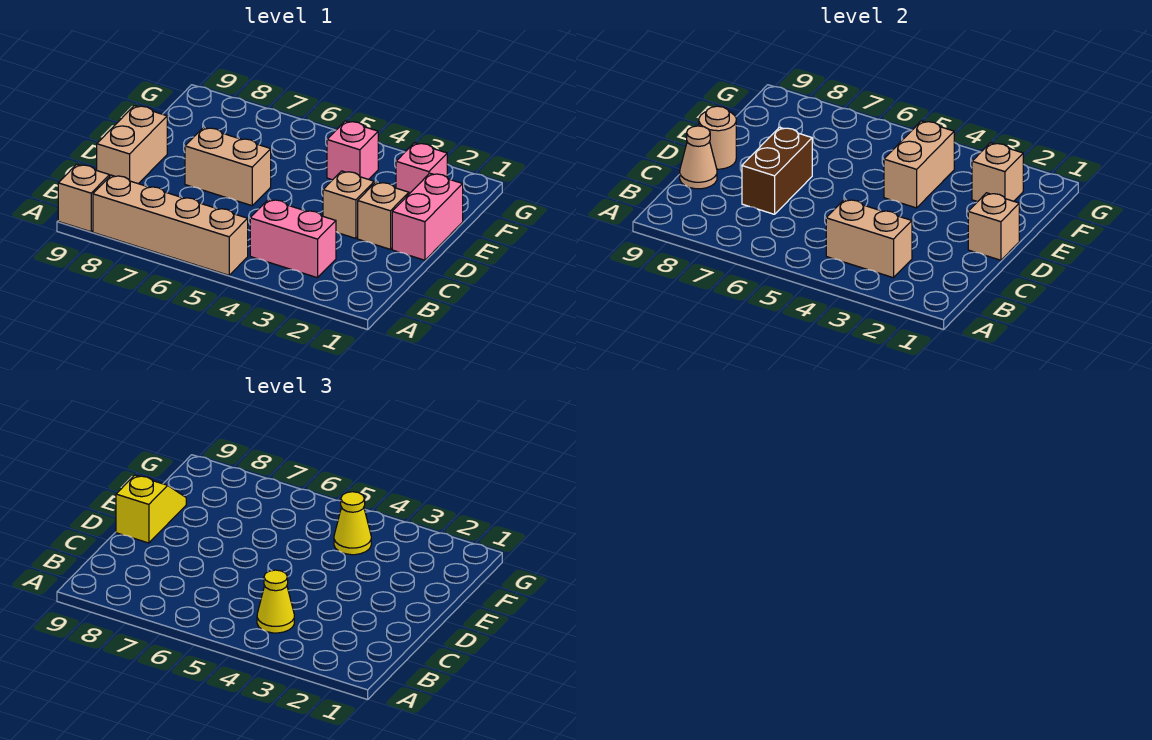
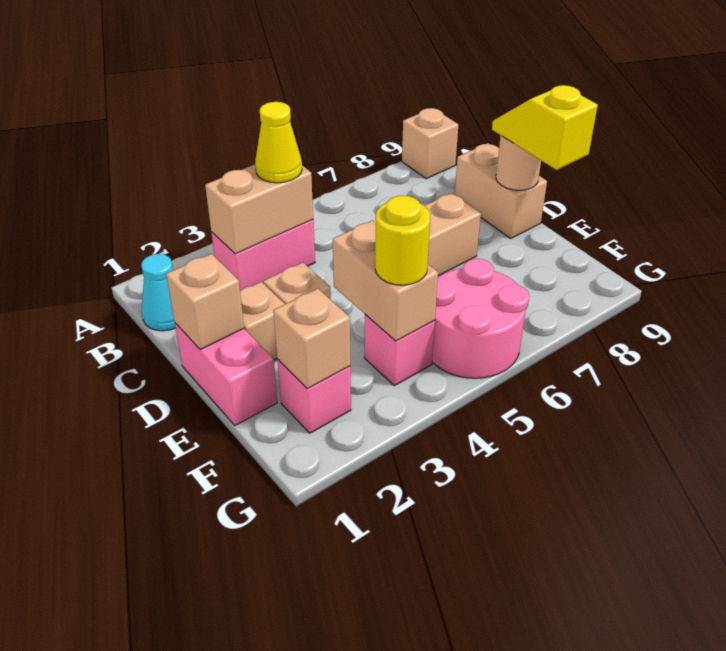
tan 1x4 brick [93,175,248,275] -> none
none -> cyan 1x1 cone [141,254,176,331]
brown 1x2 brick [742,127,812,214] -> none
tan 1x1 cone [680,126,717,189] -> none
yellow 1x2 slope [116,475,186,543] -> yellow 1x2 slope turned to [492,85,598,170]
yellow 1x1 cone [334,492,371,555] -> yellow 1x1 round brick [375,195,430,285]
none -> pink 2x2 round brick [432,259,529,378]

